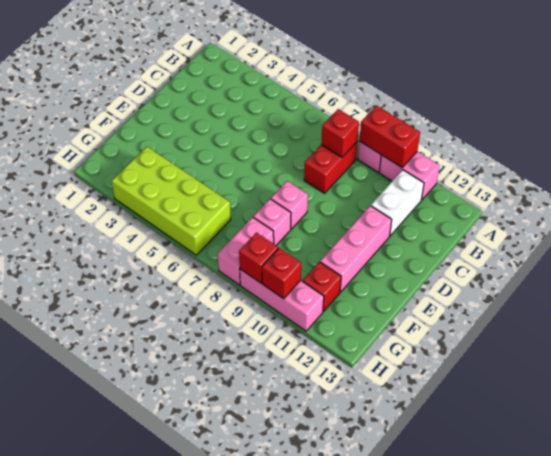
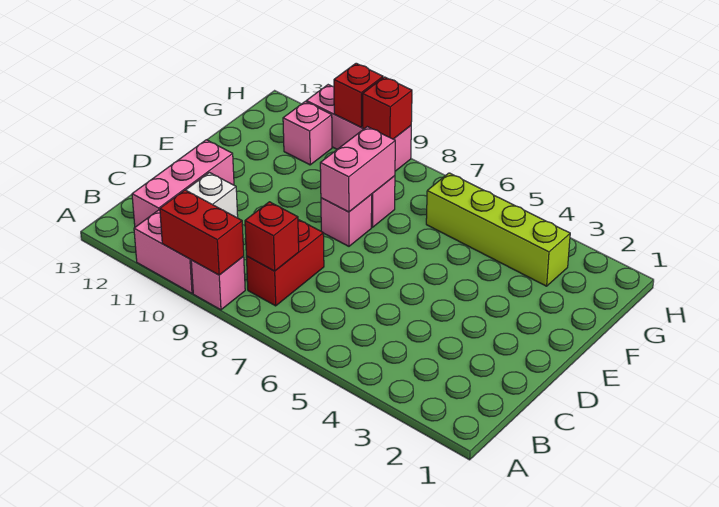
pink 1x3 brick [320,206,392,292] -> pink 1x3 brick moved to [132,140,234,227]
lime 2x4 brick [112,147,231,255] -> lime 1x4 brick [426,173,570,286]
pink 1x2 brick [218,217,274,285] -> pink 1x2 brick moved to [320,127,395,212]
red 1x1 brick [303,262,341,311] -> pink 1x1 brick [283,101,332,165]

